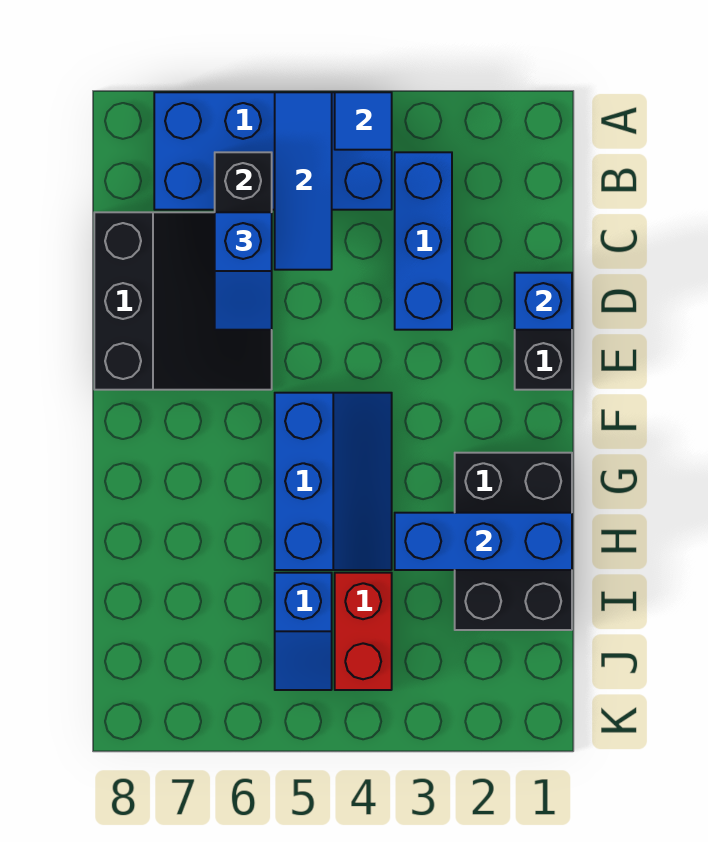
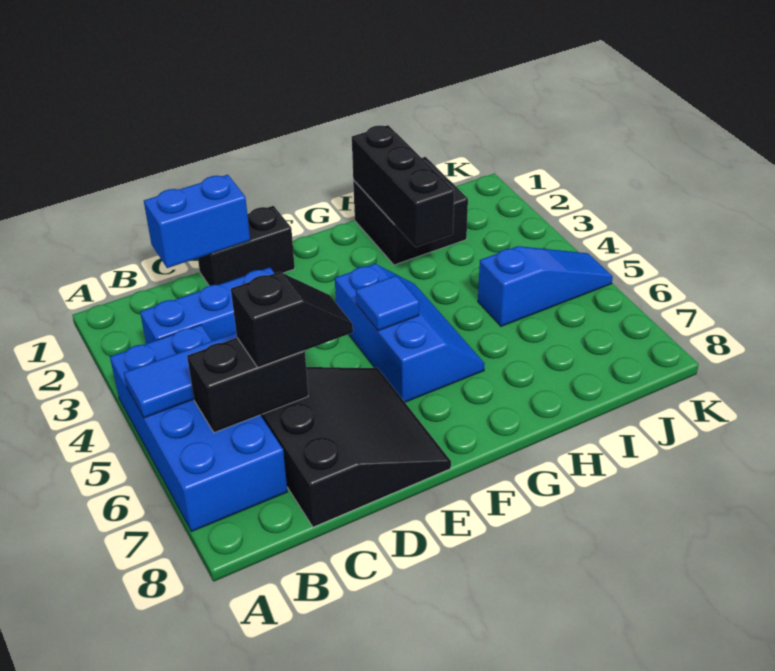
blue 1x1 tile [335,92,392,150] -> blue 1x1 tile moved to [356,275,419,331]
black 3x3 slope [94,212,272,390] -> black 3x3 slope turned to [261,367,451,527]
blue 1x2 slope [215,212,272,330] -> black 1x2 slope [231,272,353,368]
blue 1x1 brick [515,273,572,330] -> blue 1x2 brick [144,175,250,268]
blue 2x3 slope [275,393,392,570] -> blue 2x3 slope turned to [335,264,485,402]
black 2x3 brick [455,453,572,630] -> black 2x2 brick [353,157,468,265]
blue 1x3 brick [395,513,572,570] -> black 1x3 brick [352,125,454,247]
red 1x2 brick [335,573,392,690] -> none
blue 1x2 slope [275,573,332,690] -> blue 1x3 slope [478,246,613,326]

